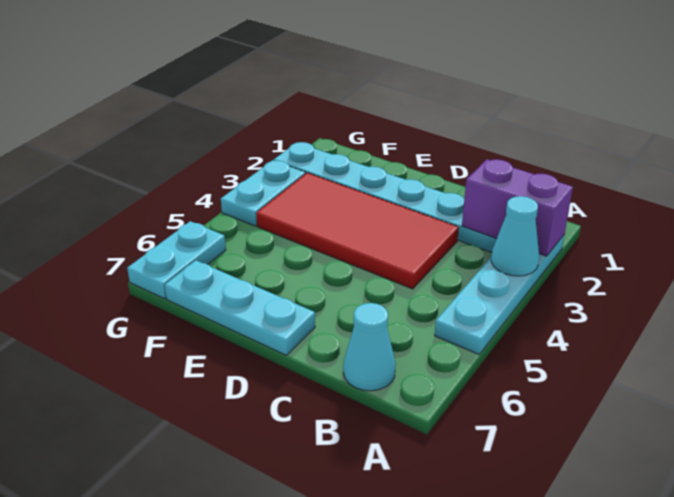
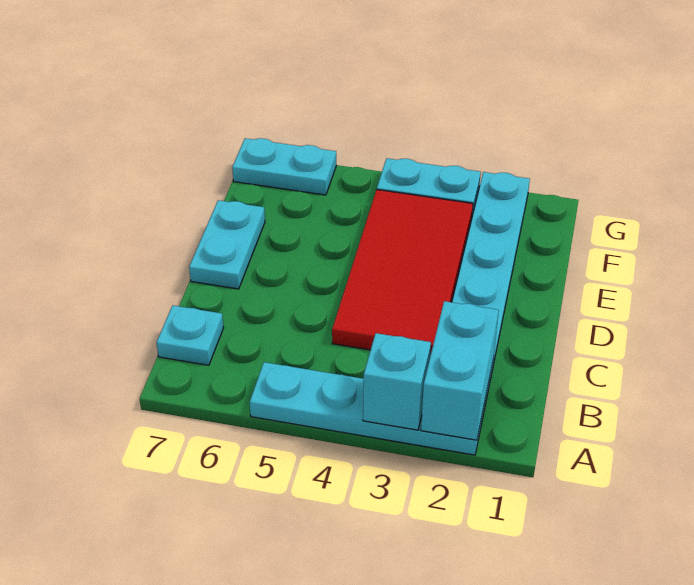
purple 1x2 brick [462,159,573,256] -> cyan 1x2 brick [421,301,499,440]
cyan 1x1 cone [491,196,539,276] -> cyan 1x1 brick [363,333,431,430]
cyan 1x1 cone [343,303,396,391] -> cyan 1x1 plate [156,306,224,365]
cyan 1x3 plate [165,260,315,355] -> cyan 1x2 plate [189,200,265,289]

